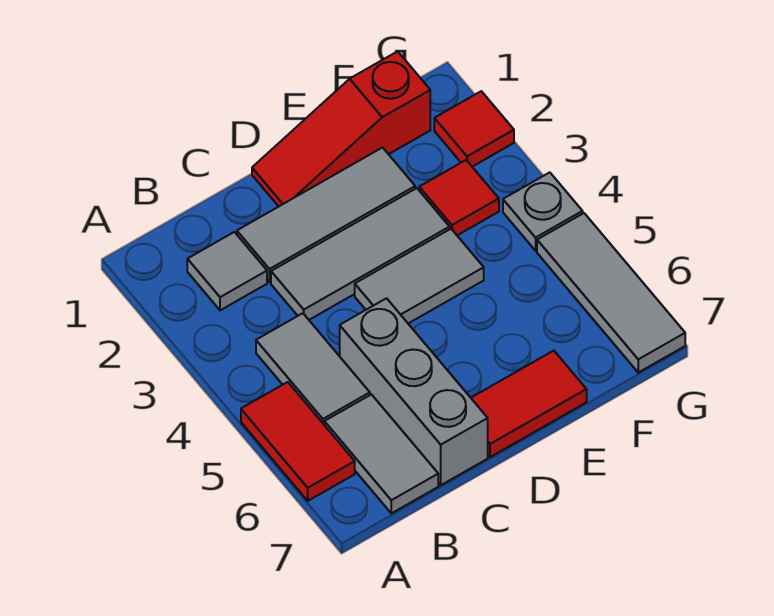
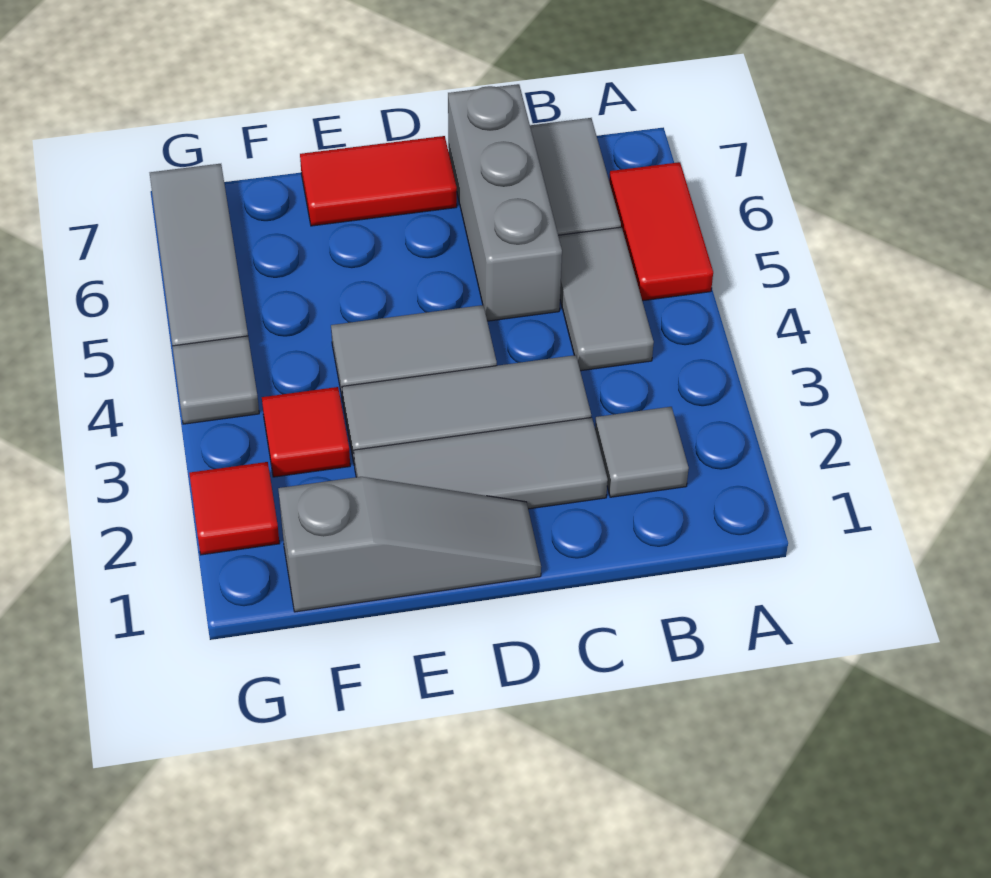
red 1x3 slope [252,51,430,206] -> grey 1x3 slope [278,477,541,612]
grey 1x1 plate [503,172,583,251] -> grey 1x1 tile [173,336,259,424]

